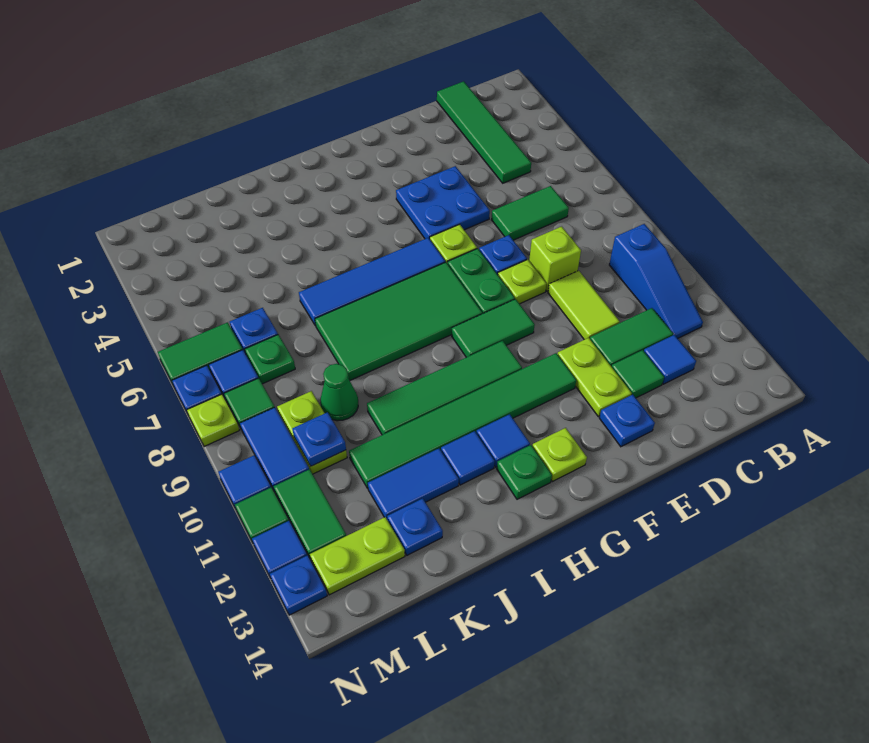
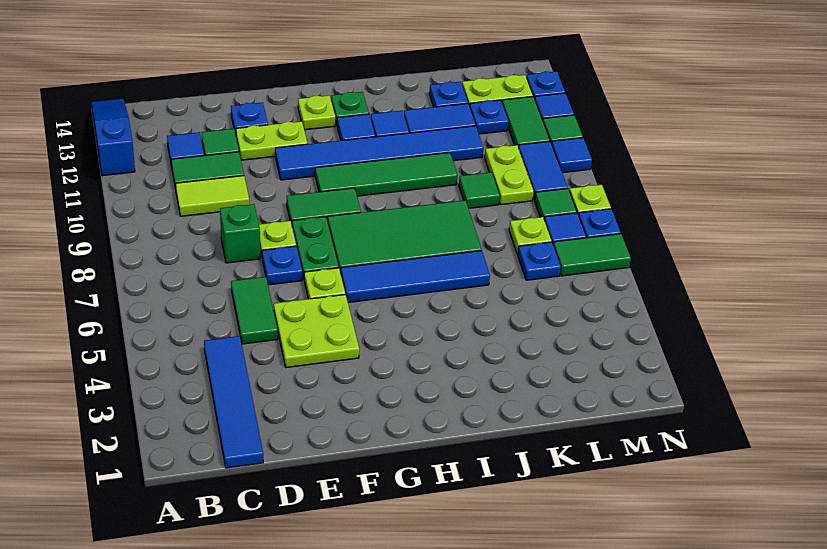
blue 1x3 slope [609,224,703,338] -> blue 1x3 slope moved to [91,99,135,176]
green 1x4 tile [437,81,531,183] -> blue 1x4 tile [204,336,263,468]
green 1x2 tile [492,186,569,240] -> green 1x2 tile turned to [231,277,278,344]
lime 1x1 brick [529,226,581,291] -> green 1x1 brick [220,204,260,263]
lime 1x2 tile [548,271,620,340] -> lime 1x2 tile turned to [176,176,249,216]
blue 2x2 plate [396,166,490,239] -> lime 2x2 plate [274,295,359,368]
lime 1x2 plate [557,338,632,416] -> lime 1x2 plate turned to [236,121,308,160]
green 1x6 tile [349,353,576,488] -> blue 1x6 tile [275,126,483,180]
green 1x1 cone [320,364,358,421] -> green 1x1 tile [459,172,500,208]
green 1x1 plate [245,335,295,384] -> lime 1x1 plate [509,217,552,255]
blue 1x1 plate [292,412,346,466] -> blue 1x1 plate moved to [470,100,509,134]

